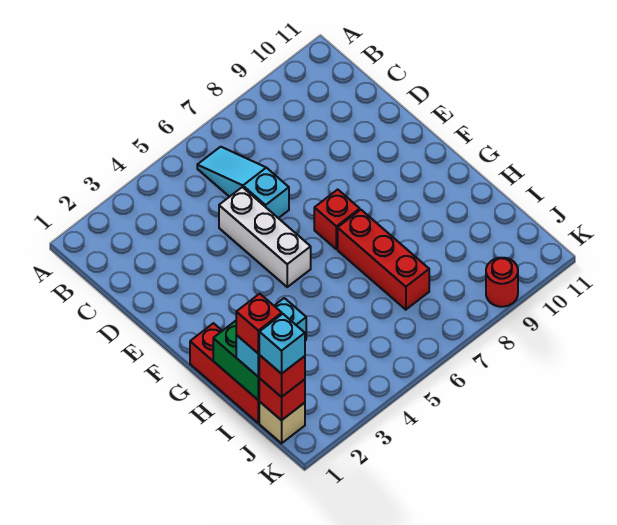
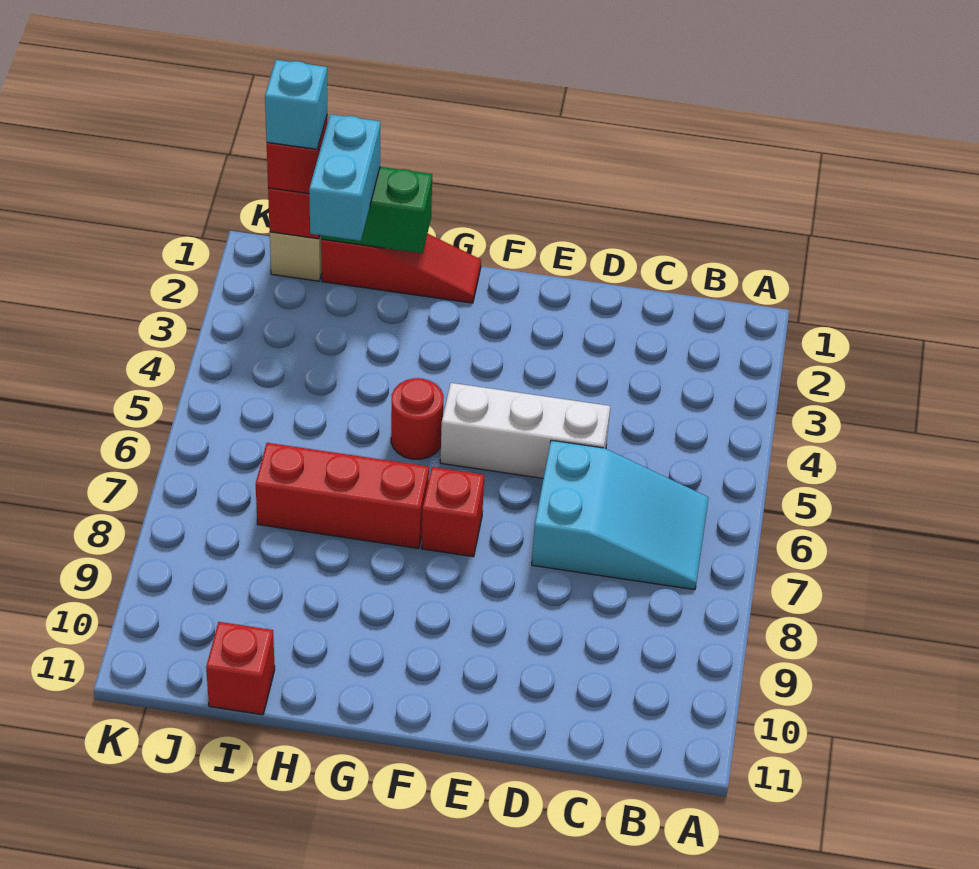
cyan 1x3 slope [197,147,289,218] -> cyan 2x3 slope [532,440,709,590]
red 1x3 brick [190,323,259,423] -> red 1x3 slope [321,234,481,303]
red 1x1 brick [236,294,282,354] -> red 1x1 brick moved to [206,622,275,715]
red 1x1 round brick [486,258,518,307] -> red 1x1 round brick moved to [391,378,444,459]

